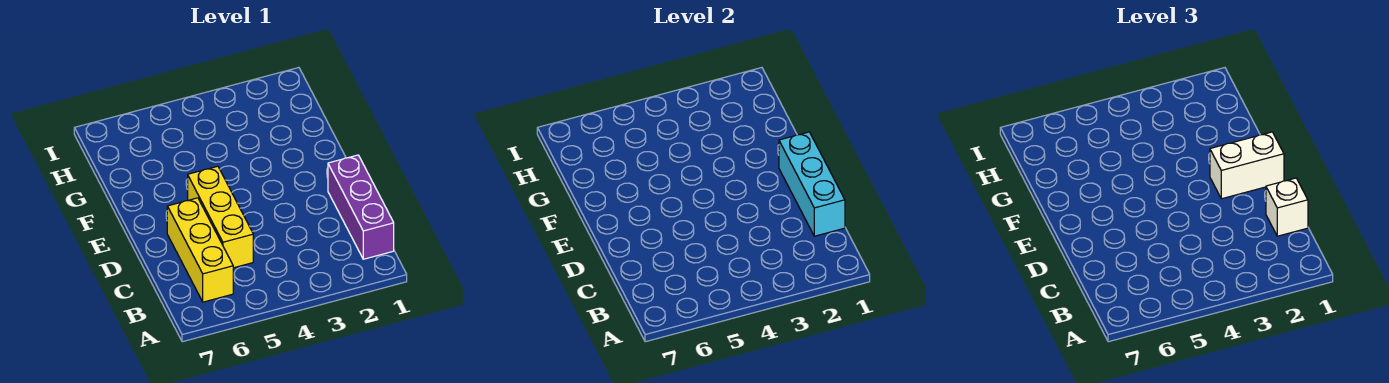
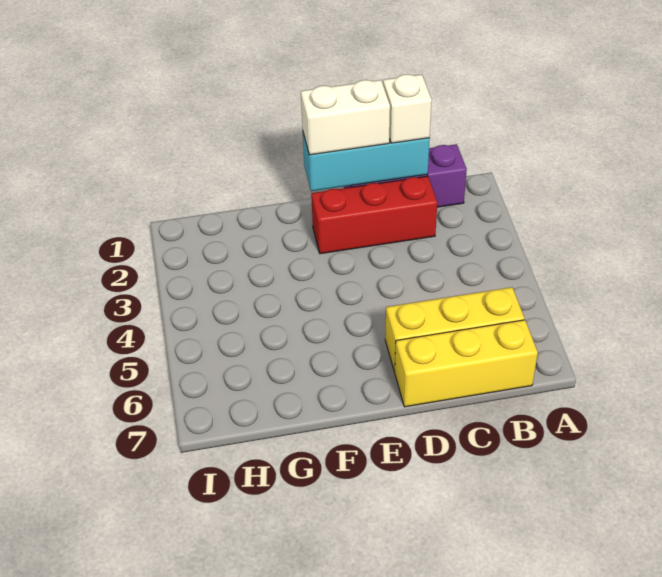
none -> red 1x3 brick [311,176,437,254]
yellow 1x3 brick [188,166,253,268] -> yellow 1x3 brick moved to [395,320,538,407]
white 1x2 brick [1210,132,1284,199] -> white 1x2 brick turned to [301,80,390,155]

